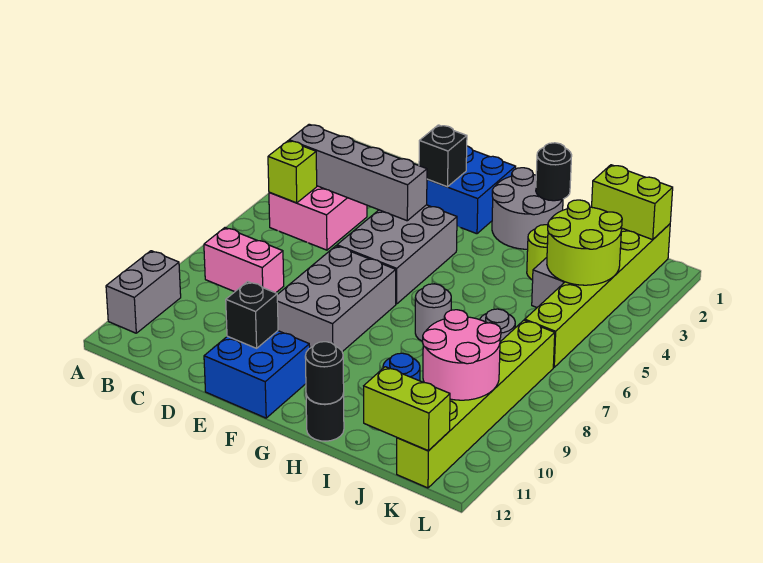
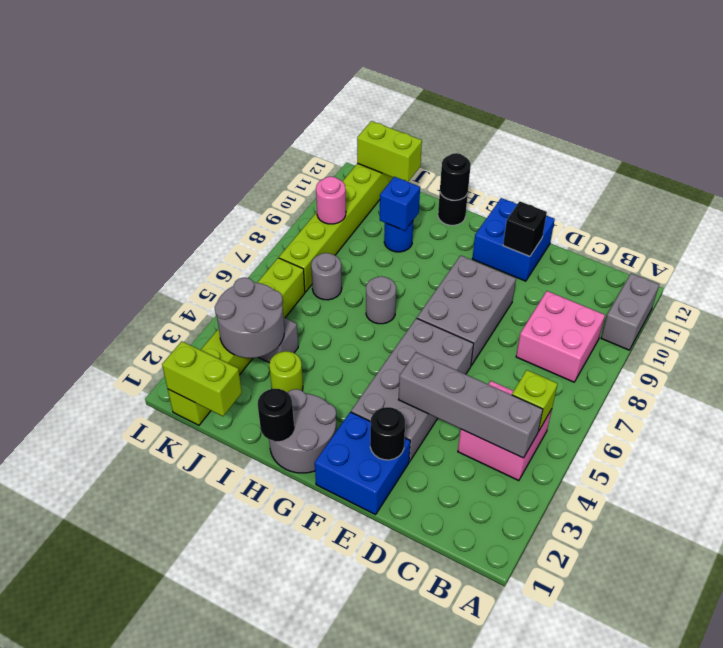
pink 1x2 brick [204,228,284,293] -> pink 2x2 brick [516,291,605,382]
black 1x1 brick [419,125,467,187] -> black 1x1 round brick [370,407,405,460]
grey 2x3 brick [337,205,457,304] -> grey 2x4 brick [351,318,474,462]
none -> blue 1x1 brick [380,177,420,231]
lime 2x2 round brick [547,200,622,285] -> grey 2x2 round brick [215,277,284,358]
pink 2x2 round brick [423,310,501,400] -> pink 1x1 round brick [316,176,346,224]

